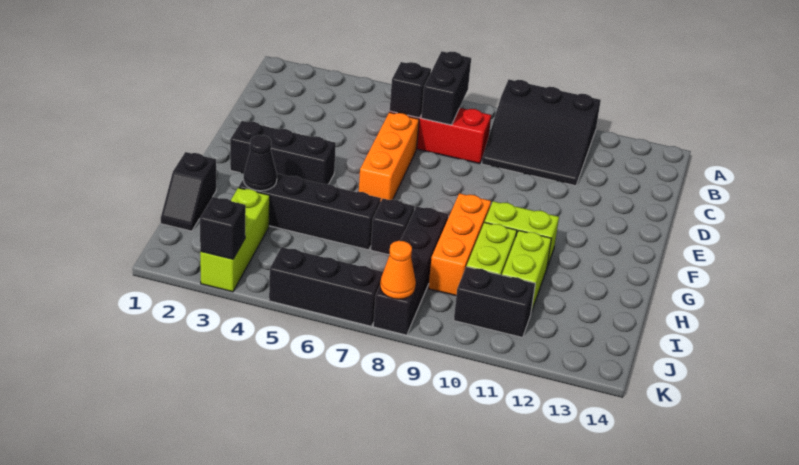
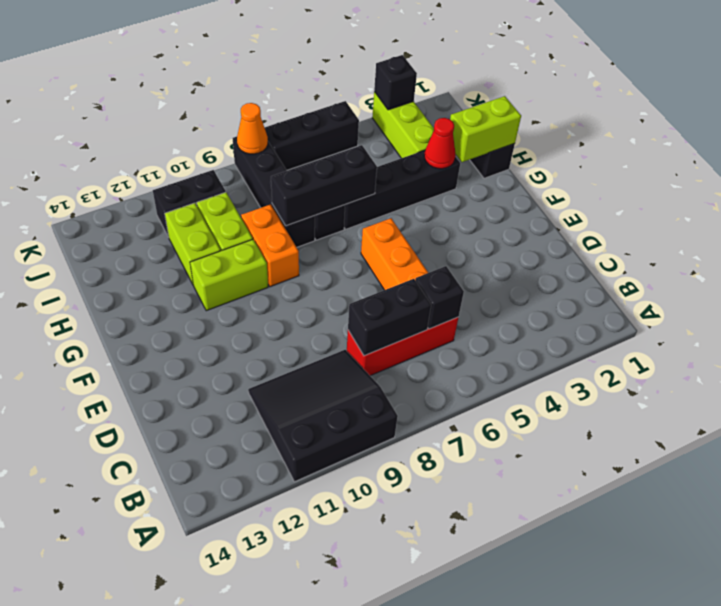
black 1x2 brick [421,51,471,125] -> black 1x2 brick turned to [348,279,431,356]
black 1x3 brick [230,121,336,184] -> black 1x3 brick moved to [271,145,377,226]
orange 1x3 brick [428,193,491,296] -> orange 1x2 brick [241,205,299,287]
none -> lime 1x2 brick [450,96,521,162]
black 1x1 cone [243,135,277,191] -> red 1x1 cone [424,118,456,169]

